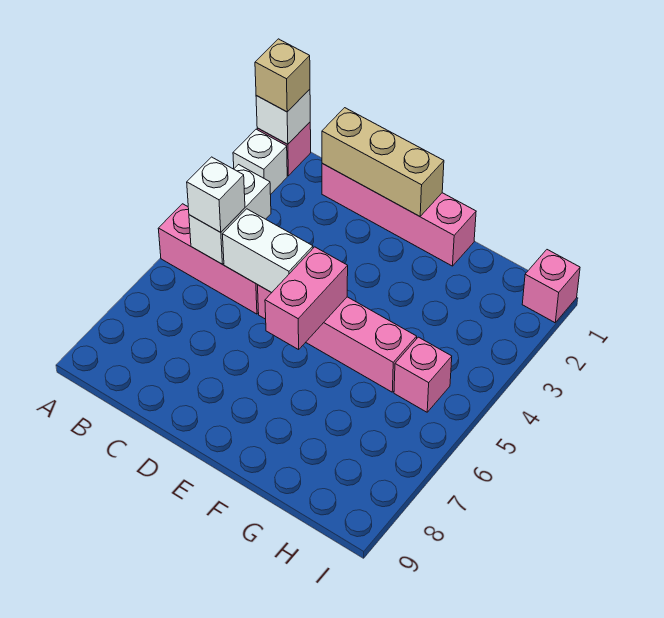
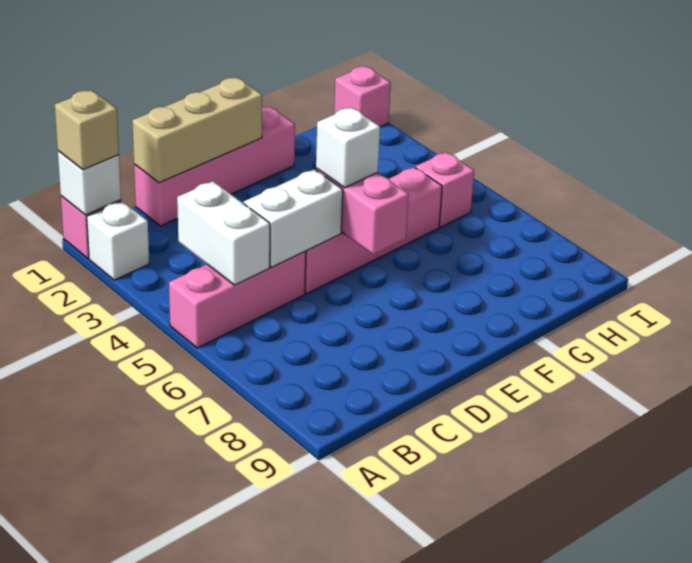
white 1x1 brick [187,157,245,232] -> white 1x1 brick moved to [316,107,380,188]

